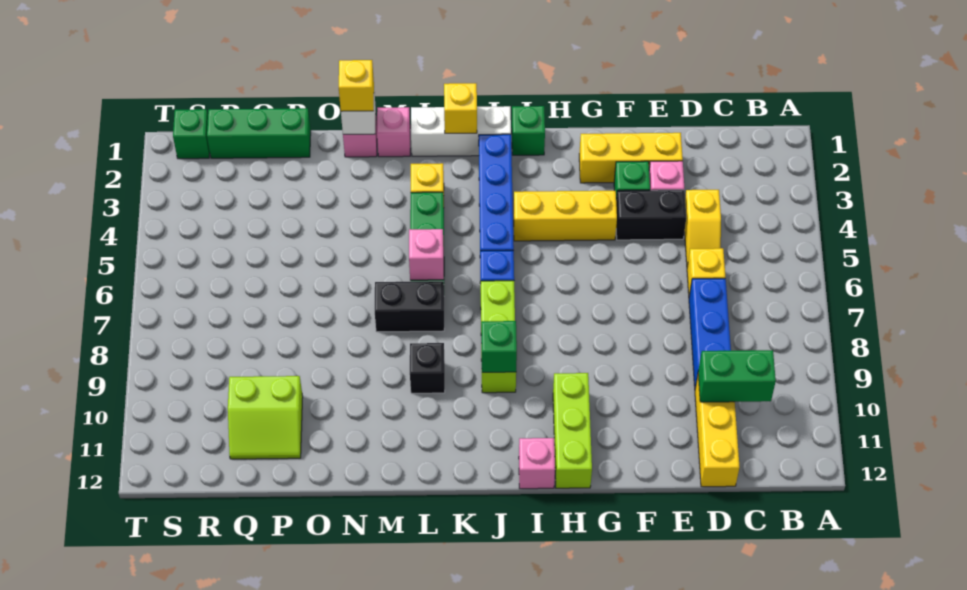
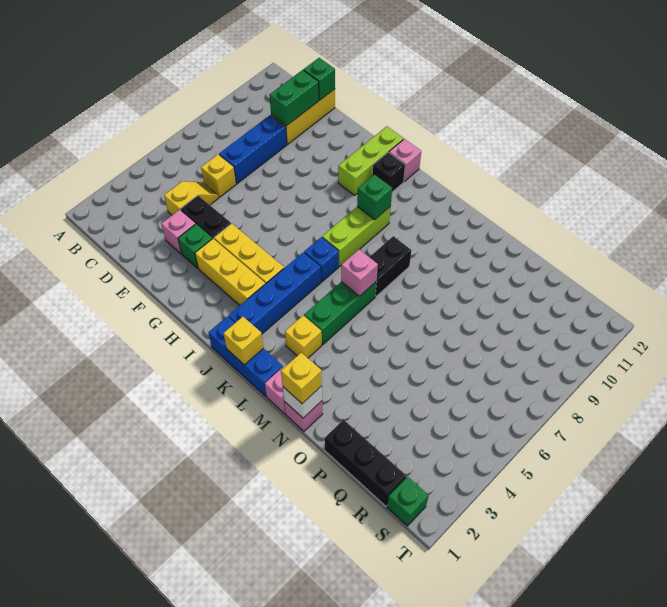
green 1x2 brick [698,350,776,402] -> green 1x2 brick turned to [269,70,319,126]
yellow 1x3 brick [579,133,683,183] -> yellow 1x3 brick moved to [195,239,265,305]
green 1x1 brick [512,106,545,155] -> green 1x1 brick moved to [303,58,335,100]
white 1x3 brick [411,106,511,156] -> blue 1x3 brick [208,316,283,396]
black 1x2 brick [375,281,444,332] -> black 1x2 brick turned to [370,236,411,296]
black 1x1 brick [410,343,445,393] -> black 1x1 brick moved to [372,152,405,192]
green 1x3 brick [207,108,311,158] -> black 1x3 brick [325,420,406,506]
lime 2x2 slope [228,376,303,459] -> none

